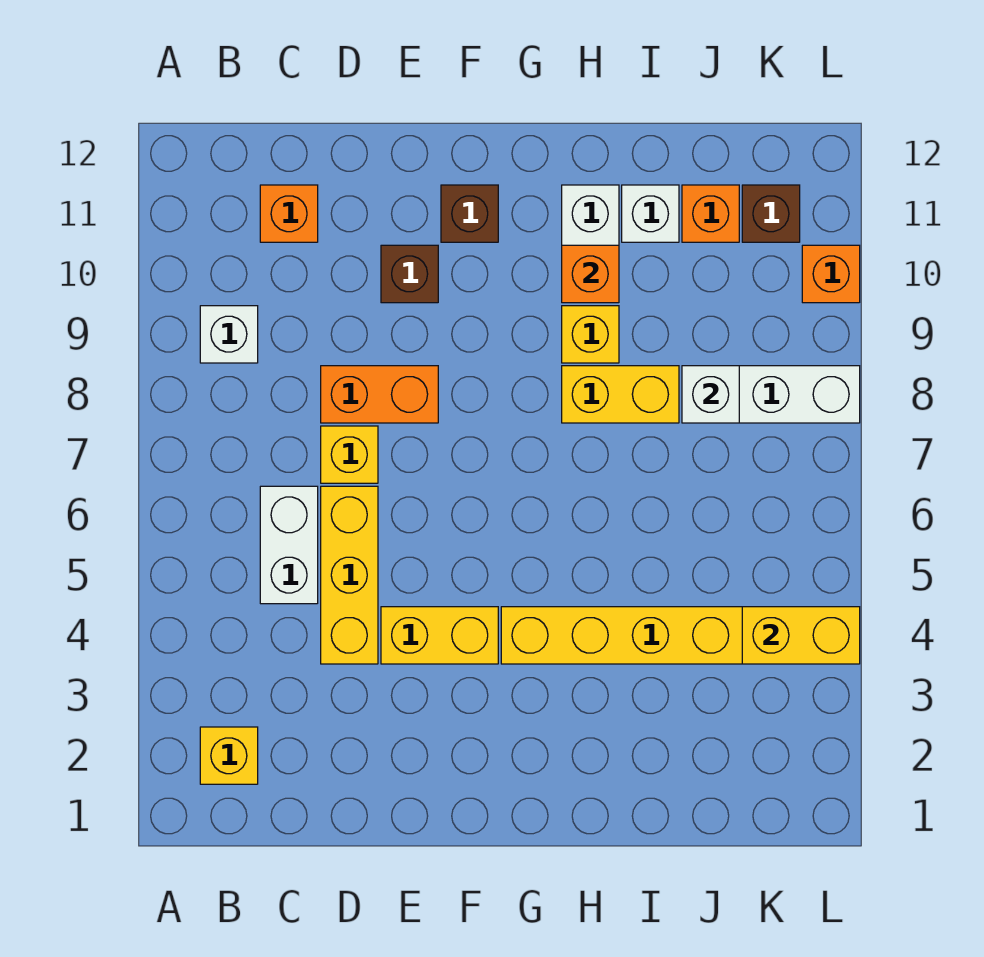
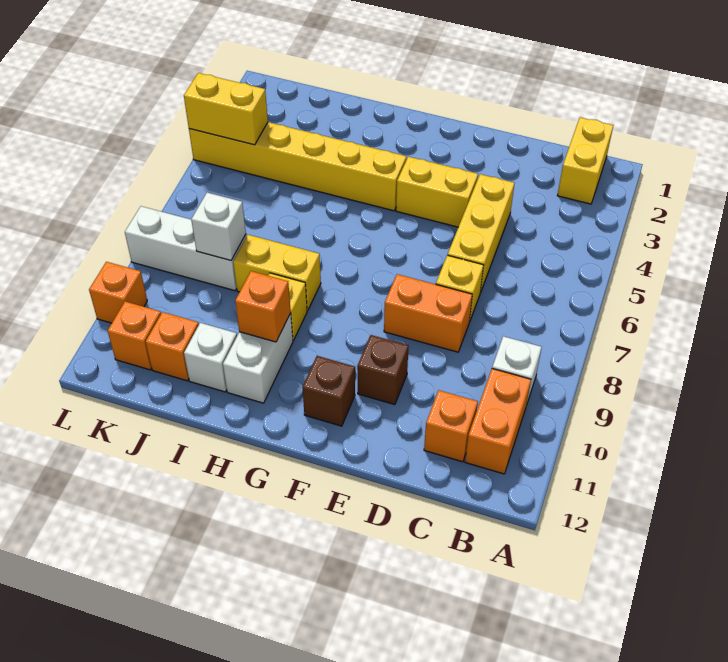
yellow 1x1 brick [200,727,258,784] -> yellow 1x2 brick [557,117,613,204]
none -> orange 1x2 brick [465,369,531,474]
white 1x2 brick [260,486,318,604] -> none
brown 1x1 brick [742,185,800,242] -> orange 1x1 brick [108,301,161,370]

